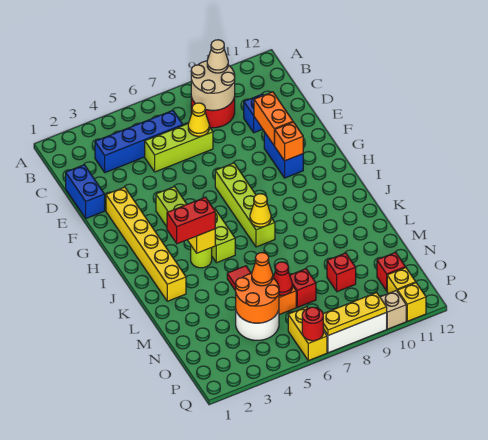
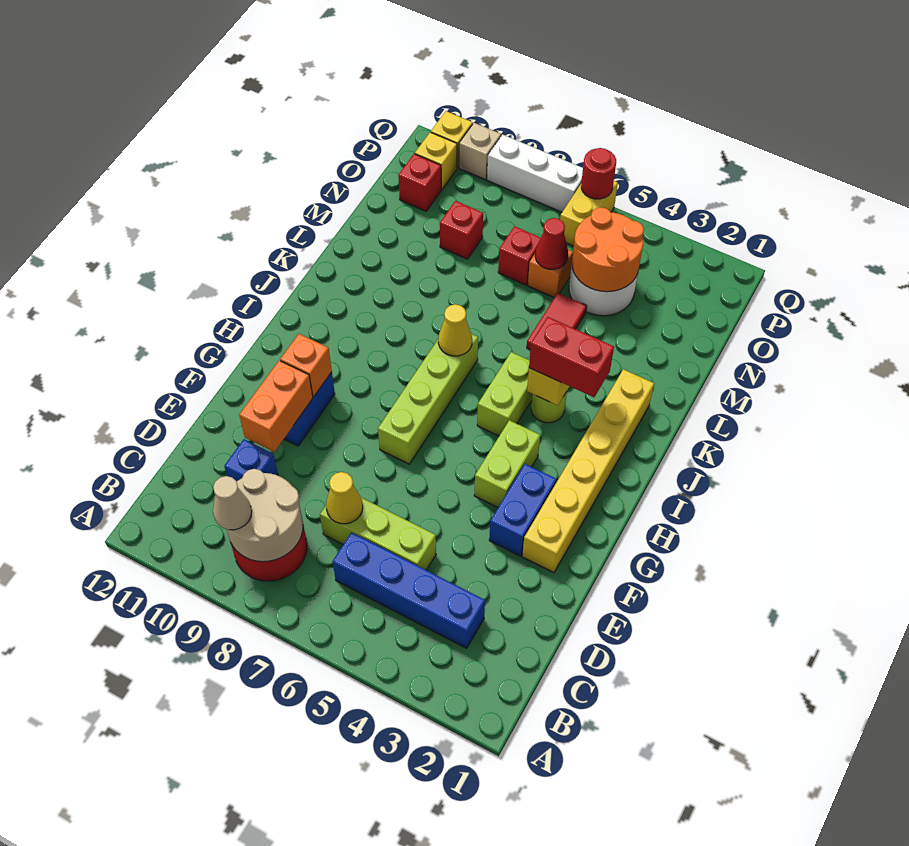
blue 1x2 brick [66,165,105,218] -> blue 1x2 brick moved to [489,464,556,556]
orange 1x1 cone [252,252,273,286] -> none
yellow 1x3 plate [323,293,387,335] -> none

